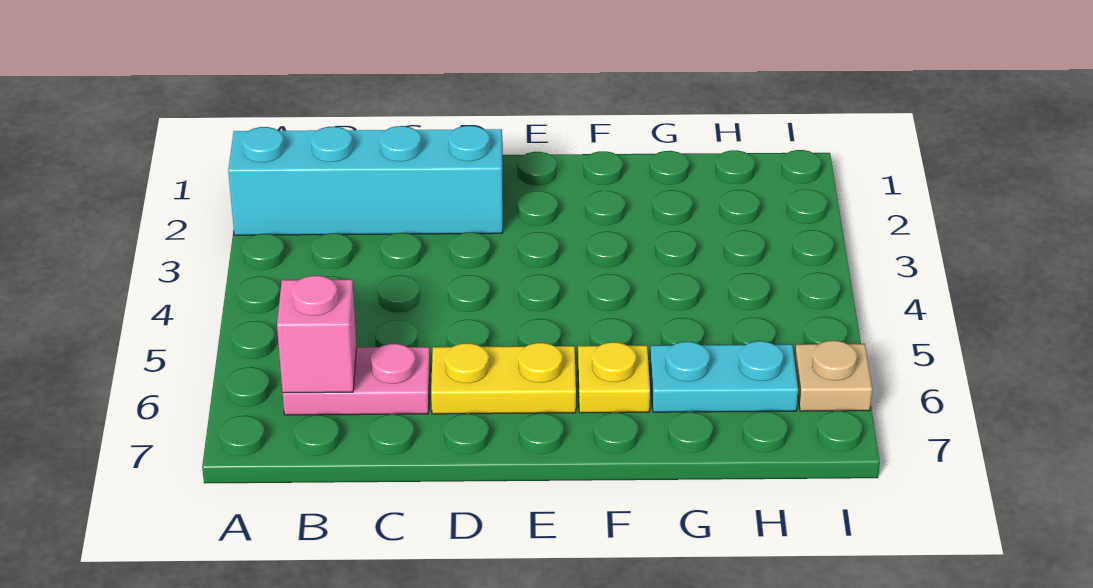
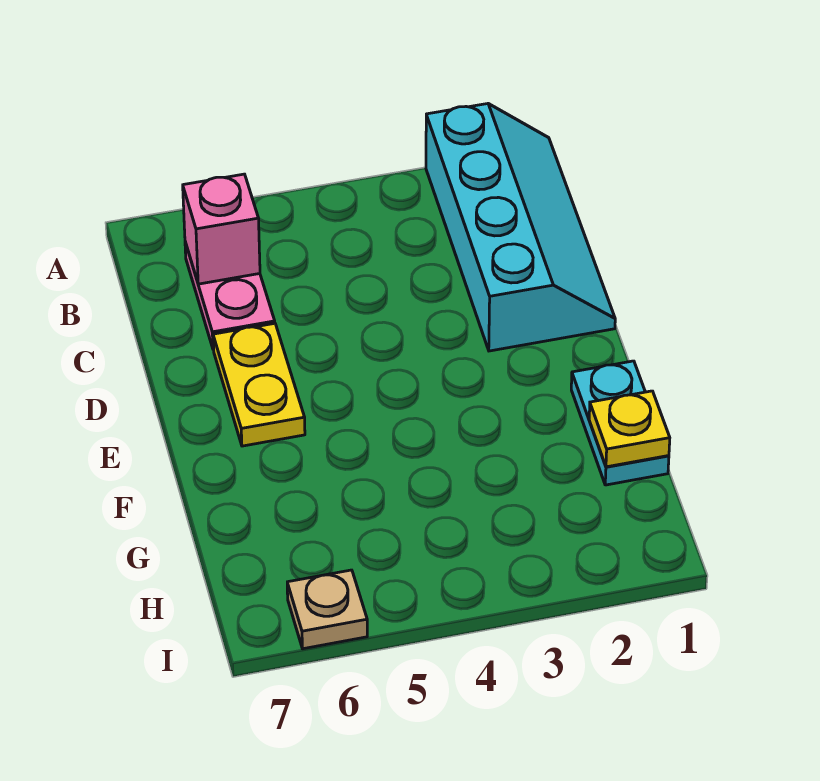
yellow 1x1 plate [578,342,650,413] -> yellow 1x1 plate moved to [589,391,670,467]
cyan 1x2 plate [650,341,798,412] -> cyan 1x2 plate moved to [571,361,669,485]

